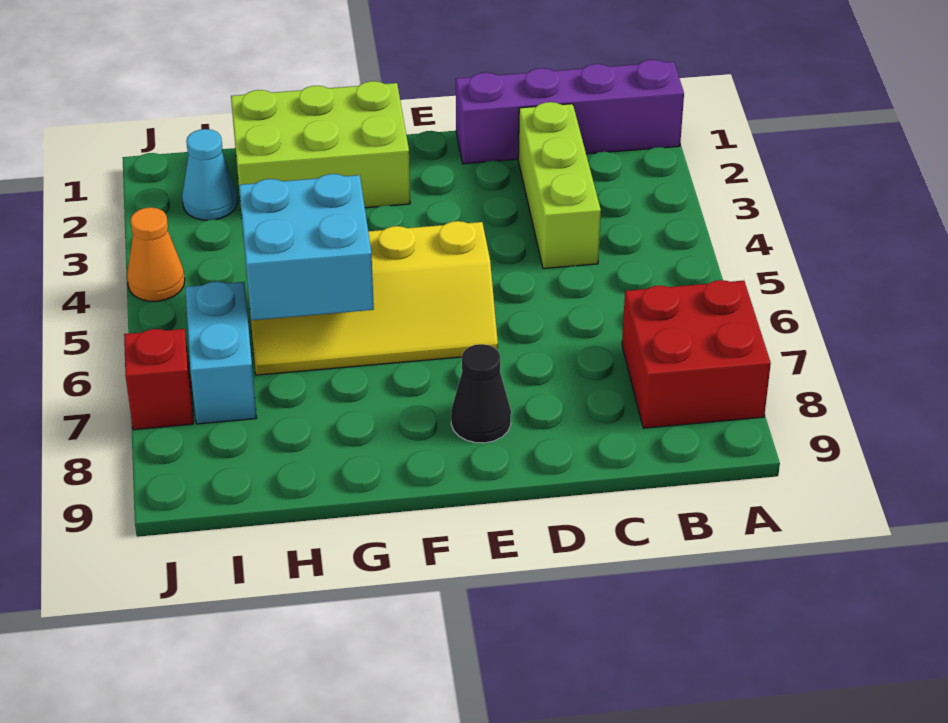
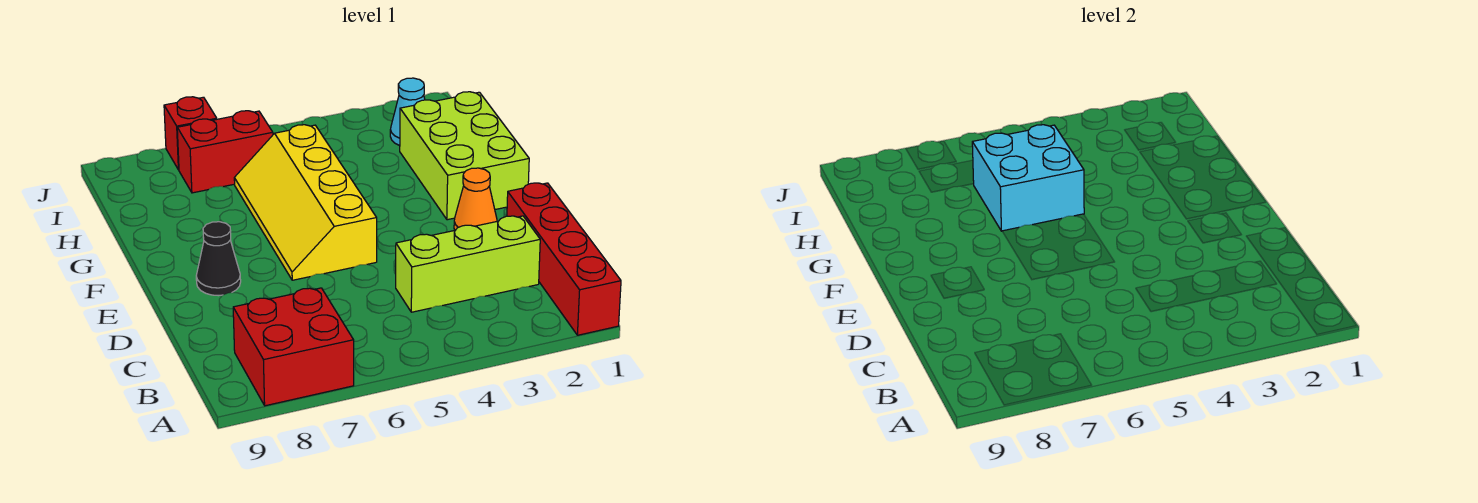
purple 1x4 brick [456,60,684,164] -> red 1x4 brick [507,183,621,335]
cyan 1x2 brick [185,282,257,424] -> red 1x2 brick [177,111,273,193]
orange 1x1 cone [127,207,185,301] -> orange 1x1 cone moved to [454,168,497,230]

